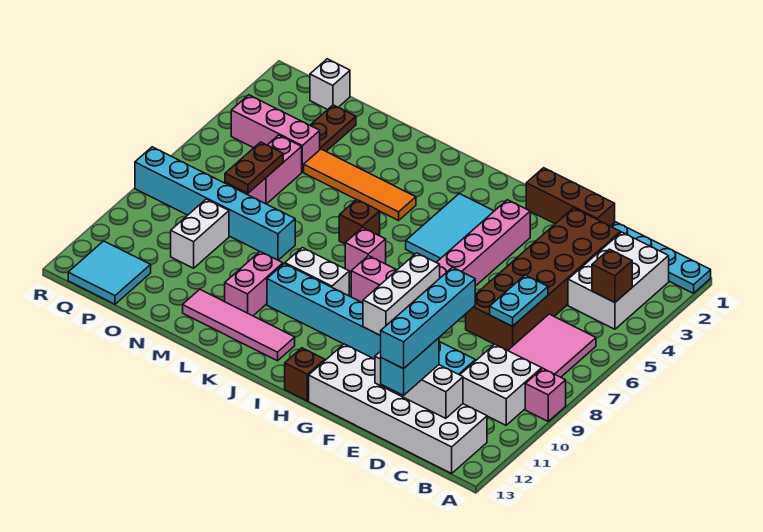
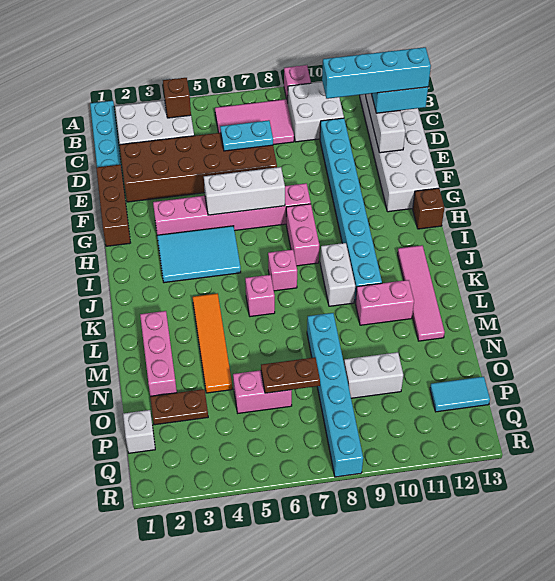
white 1x3 brick [363,253,440,336] -> white 1x3 brick moved to [204,167,285,215]
brown 1x1 brick [339,200,380,244] -> pink 1x1 brick [245,275,275,317]
pink 1x3 brick [231,95,320,172] -> pink 1x3 brick moved to [140,311,177,396]
cyan 2x2 tile [68,241,151,304] -> cyan 1x2 tile [430,377,490,412]

